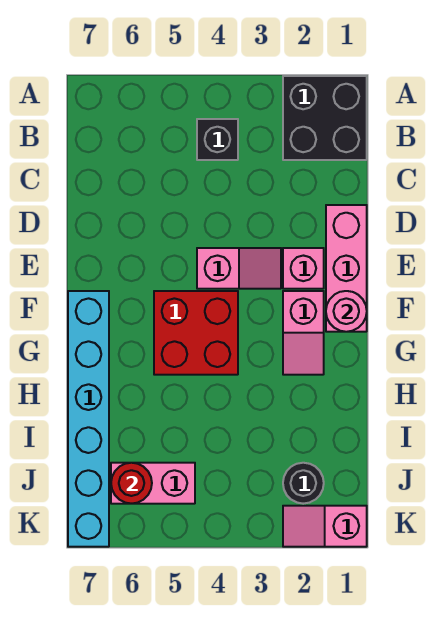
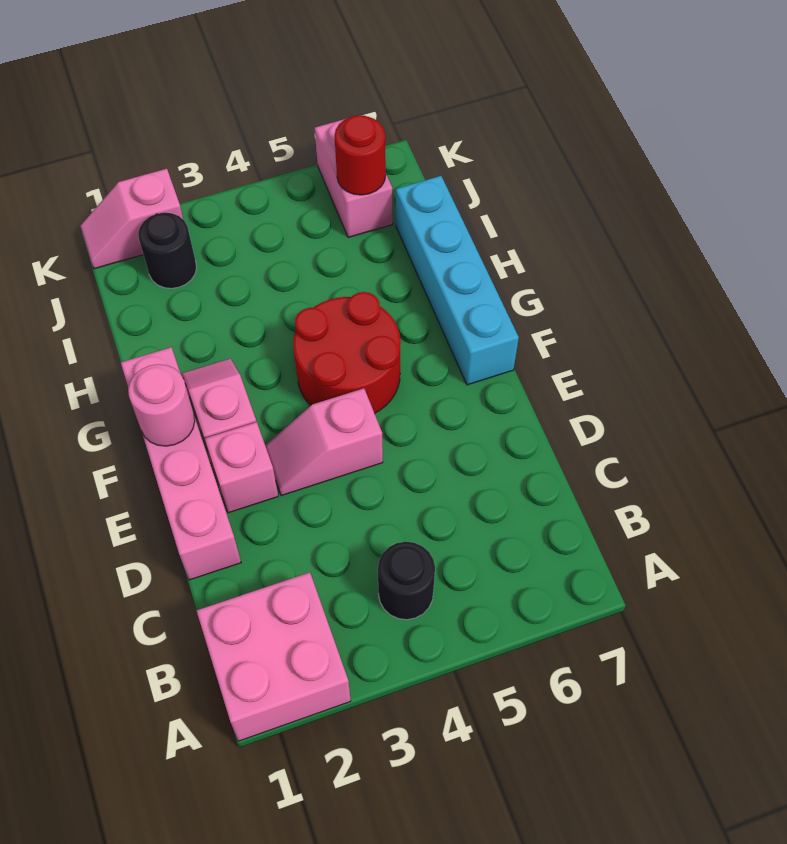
black 2x2 brick [283,76,367,160] -> pink 2x2 brick [197,572,351,741]
black 1x1 brick [197,119,238,160] -> black 1x1 round brick [378,542,435,620]
pink 1x3 brick [326,205,367,332] -> pink 1x4 brick [121,347,241,580]
red 2x2 brick [154,291,238,375] -> red 2x2 round brick [293,292,401,413]
cyan 1x6 brick [68,291,109,547] -> cyan 1x4 brick [396,176,519,385]
pink 1x2 brick [111,463,195,504] -> pink 1x2 brick turned to [315,119,393,238]
pink 1x2 slope [283,506,367,547] -> pink 1x2 slope turned to [80,169,183,269]

